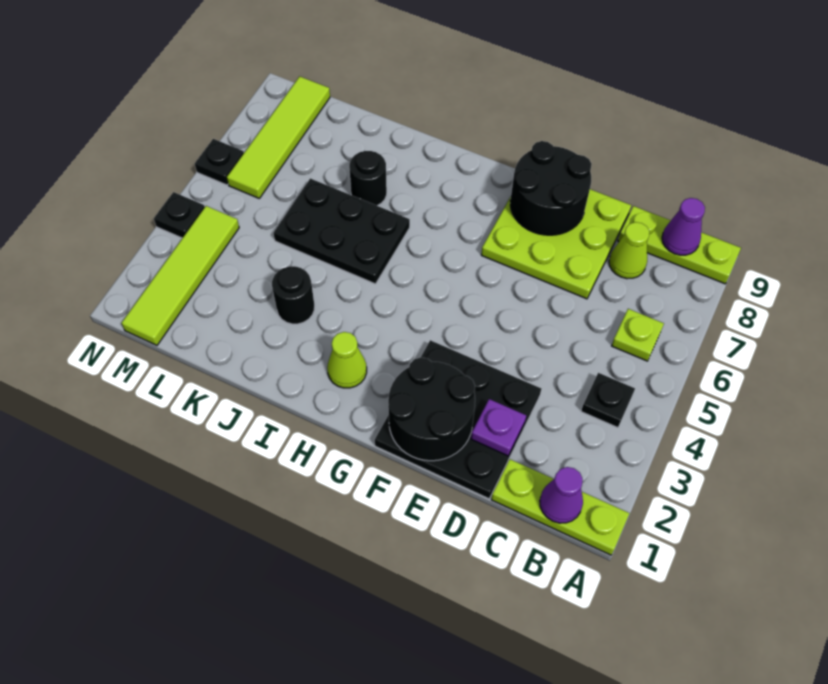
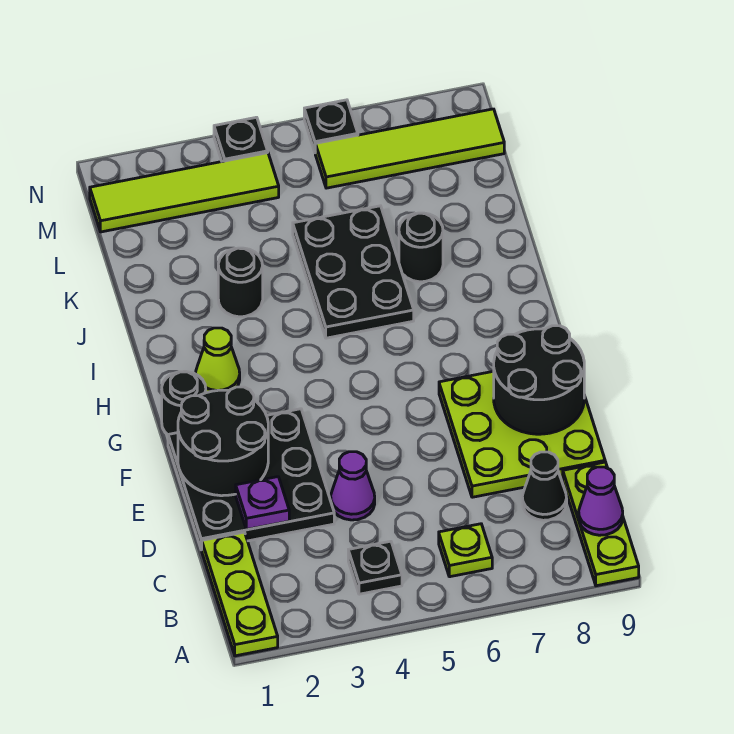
purple 1x1 cone [540,467,583,523] -> purple 1x1 cone moved to [331,452,375,520]
lime 1x1 cone [609,222,649,279] -> black 1x1 cone [522,452,567,520]
none -> black 1x1 round brick [162,371,206,435]

